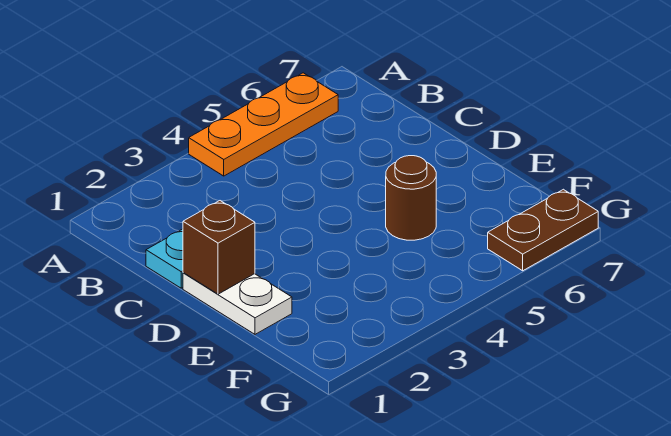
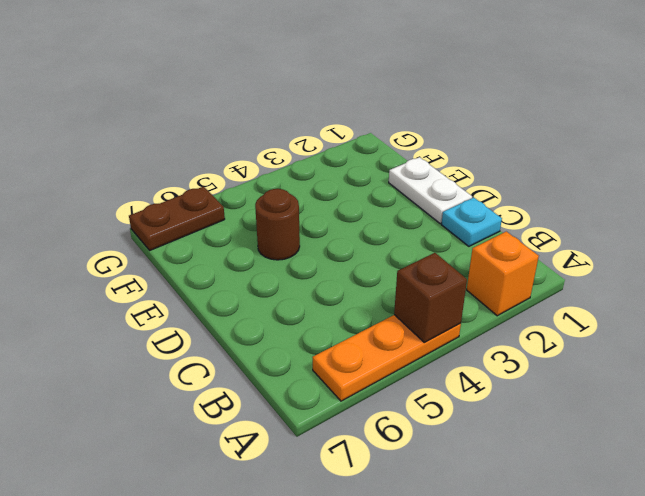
none -> orange 1x1 brick [467,231,539,316]
brown 1x1 brick [183,201,255,294] -> brown 1x1 brick moved to [394,253,467,343]

